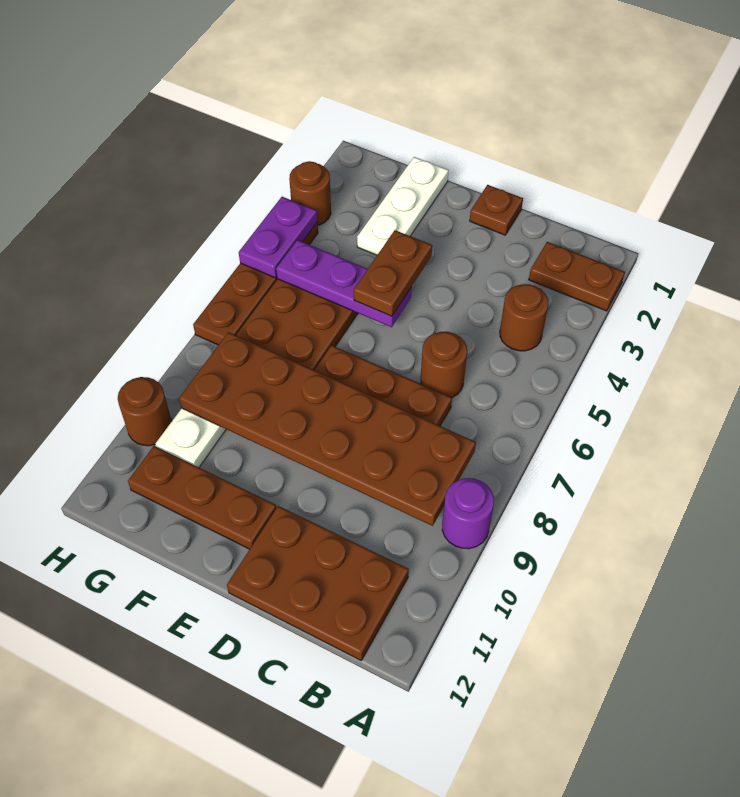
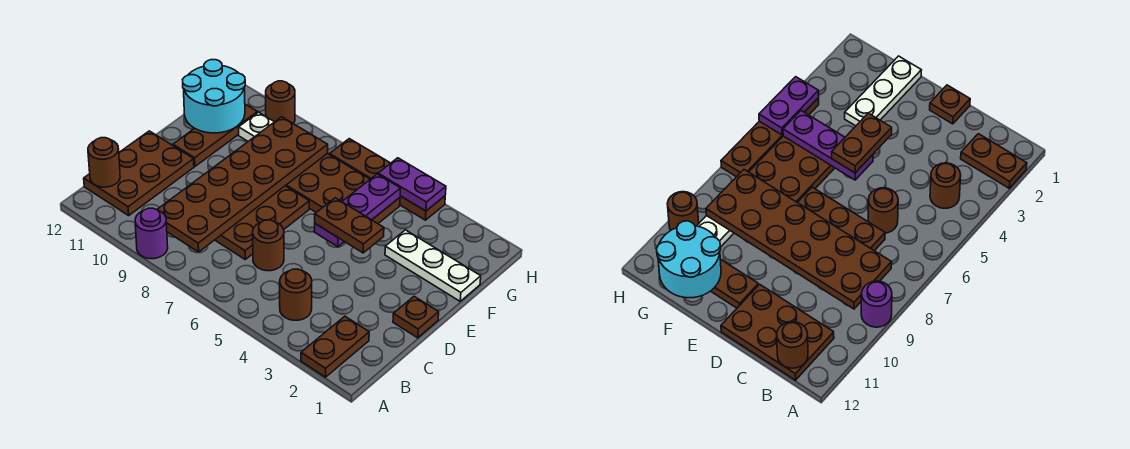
none -> cyan 2x2 round brick [183,60,245,133]
brown 1x1 round brick [289,161,331,225] -> brown 1x1 round brick moved to [88,138,120,187]

